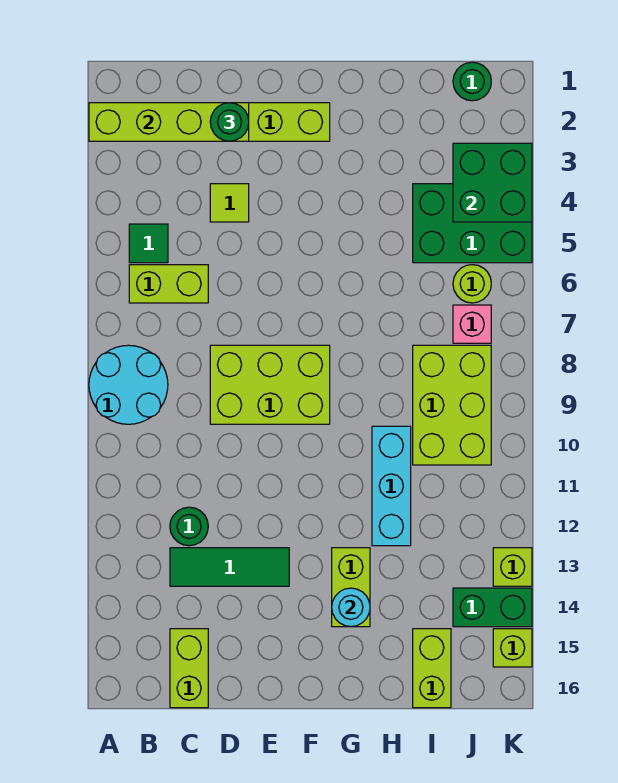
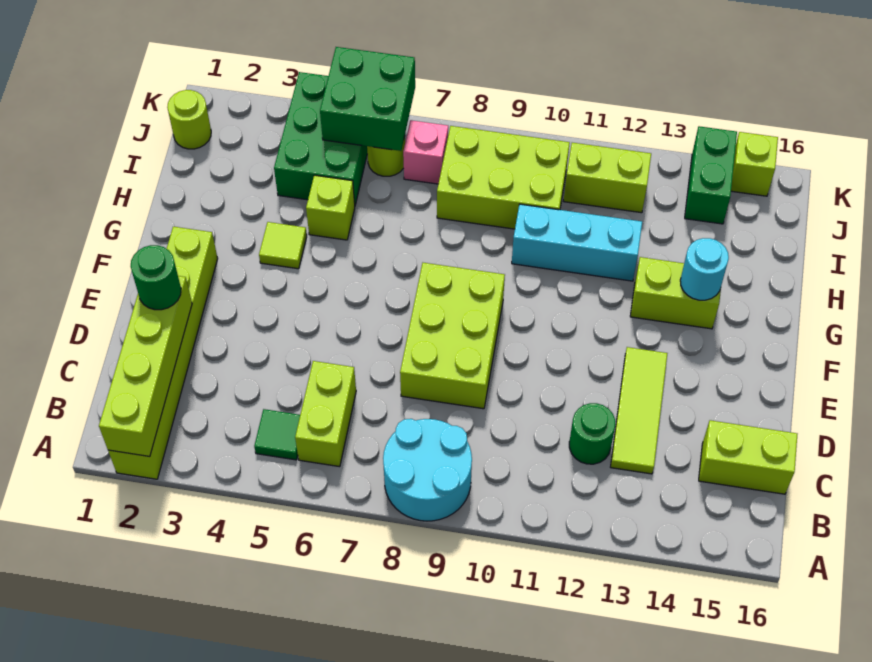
green 1x3 tile [170,548,289,586] -> lime 1x3 tile [611,347,668,474]
lime 1x1 tile [210,184,249,222] -> lime 1x1 tile moved to [259,222,307,269]
lime 1x2 brick [413,629,451,708] -> lime 1x2 brick moved to [564,143,651,213]
green 1x1 round brick [453,62,491,101] -> lime 1x1 round brick [167,90,211,149]
green 2x2 brick [453,143,532,222] -> green 2x2 brick moved to [320,47,415,151]
lime 1x1 brick [493,548,532,586] -> lime 1x1 brick moved to [306,175,355,240]

